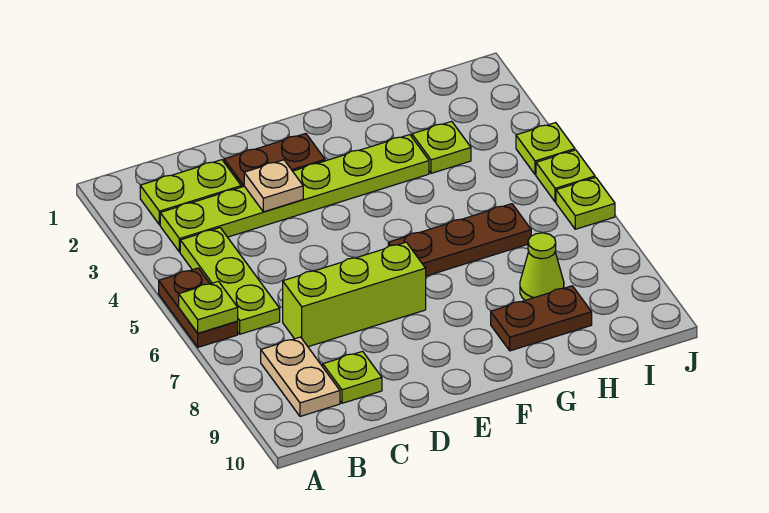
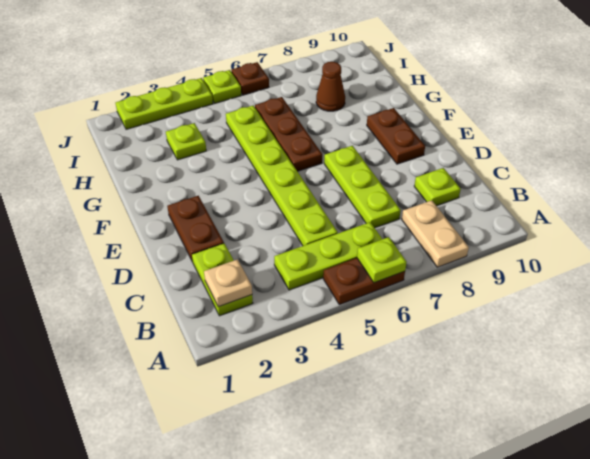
lime 1x6 plate [160,135,429,252] -> lime 1x6 plate moved to [226,106,338,246]
tan 1x2 plate [261,337,340,416] -> tan 1x2 plate turned to [402,200,469,267]
lime 1x3 brick [283,242,426,347] -> lime 1x3 plate [324,146,401,228]
tan 1x1 plate [244,160,303,212] -> tan 1x1 plate moved to [204,259,252,307]
brown 1x2 plate [491,286,592,351] -> brown 1x2 plate moved to [367,108,425,164]
lime 1x1 cone [520,233,564,300] -> brown 1x1 cone [316,62,345,111]
lime 1x1 plate [516,123,575,175] -> lime 1x3 plate [116,78,213,129]
lime 1x1 plate [556,177,615,229] -> brown 1x1 plate [231,62,269,95]

